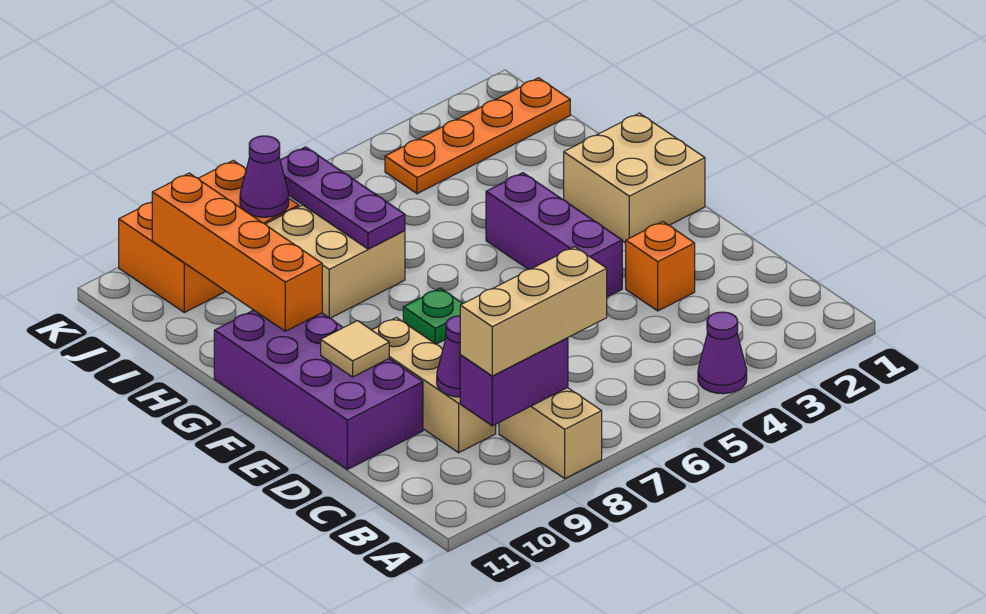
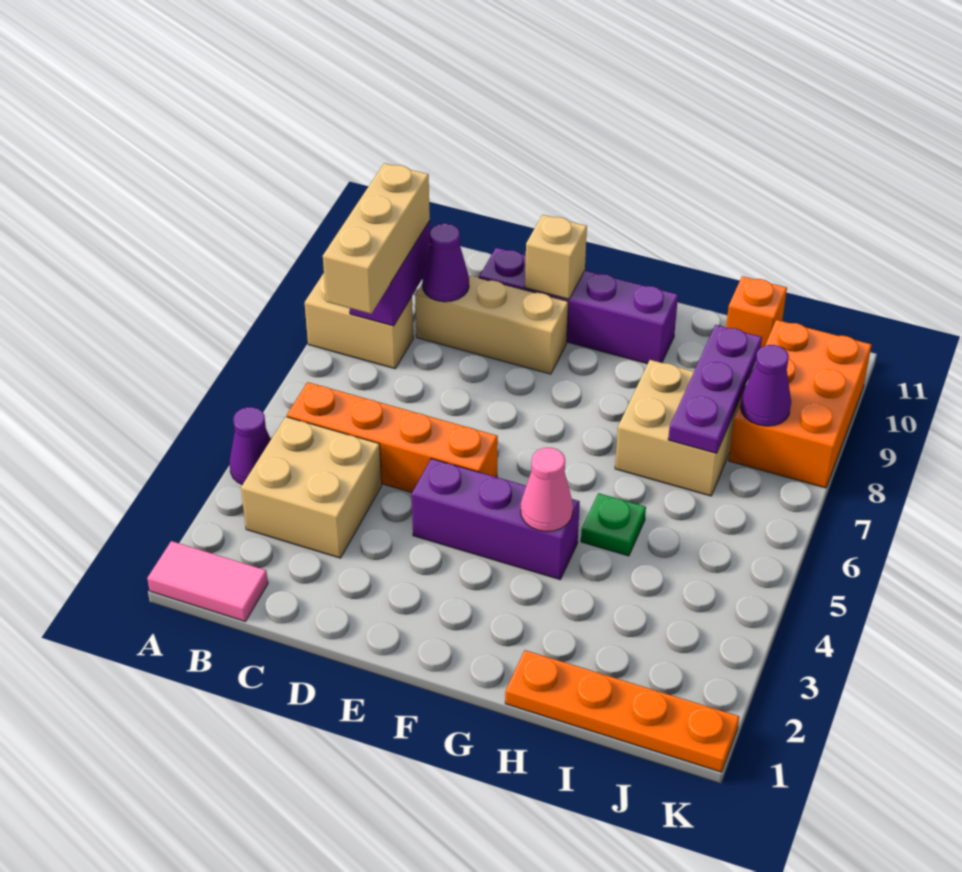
none -> pink 1x2 tile [147,541,268,621]
orange 1x1 brick [626,221,695,311] -> orange 1x1 brick moved to [726,276,787,347]
purple 2x4 brick [214,310,423,469] -> purple 1x4 brick [479,248,678,364]
tan 1x1 tile [321,321,389,377] -> tan 1x1 brick [525,215,587,299]
tan 2x2 brick [564,113,705,243] -> tan 2x2 brick moved to [241,417,382,558]
green 1x1 plate [403,288,463,344] -> green 1x1 plate moved to [581,493,646,556]
none -> pink 1x1 cone [521,448,573,532]
orange 1x4 brick [152,173,322,331] -> orange 1x4 brick moved to [287,382,498,492]
purple 1x3 plate [280,147,405,249] -> purple 1x3 plate turned to [668,325,762,453]
orange 1x4 plate [385,78,570,194] -> orange 1x4 plate turned to [505,650,739,772]

